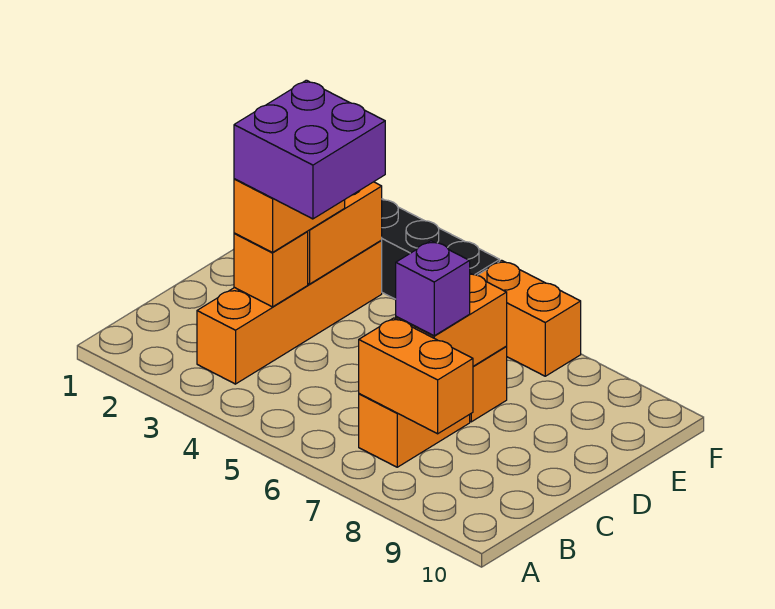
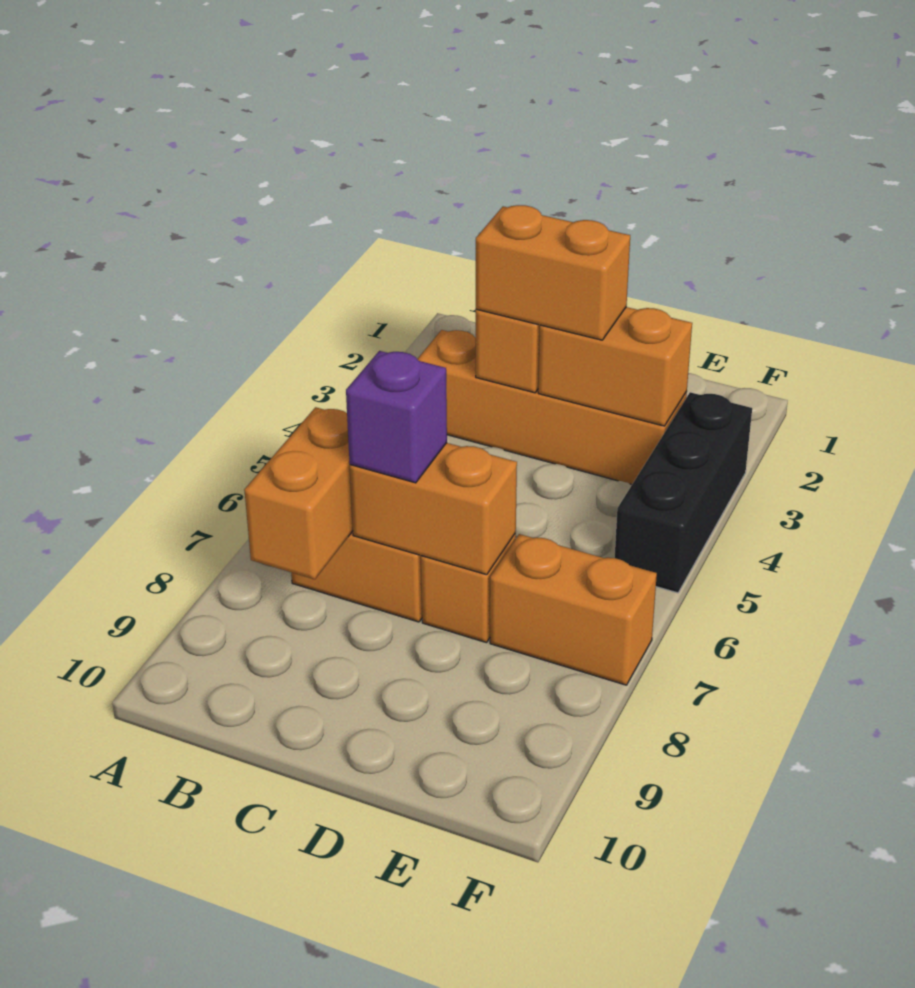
purple 2x2 brick [234,80,385,219] -> none
orange 1x2 brick [478,260,581,376] -> orange 1x2 brick turned to [490,534,657,685]

